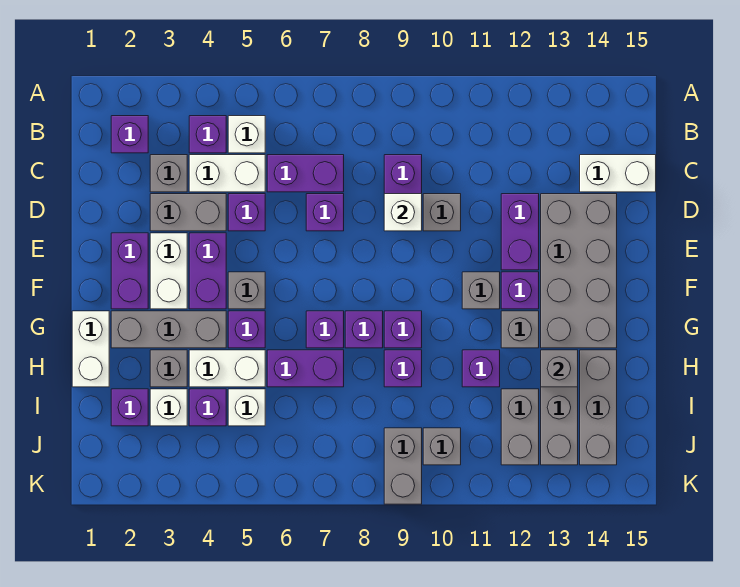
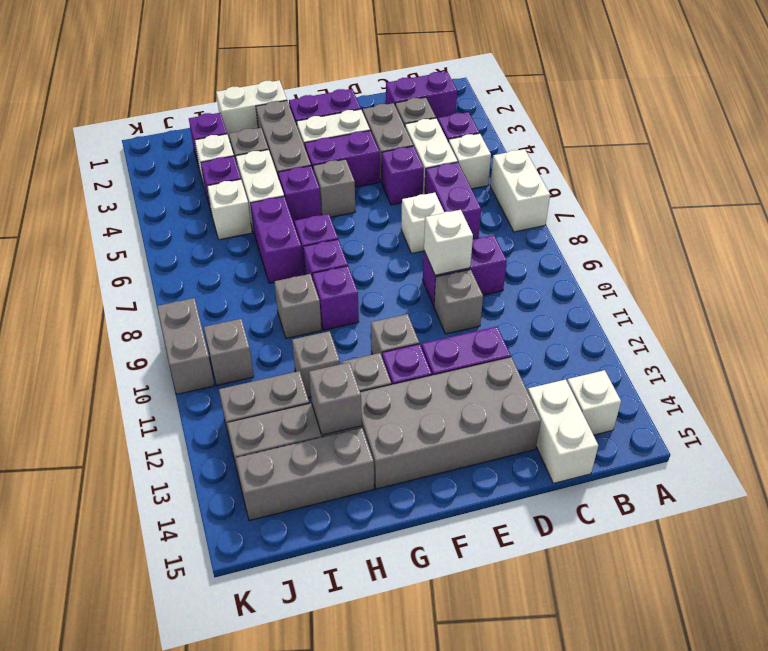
none -> white 1x2 brick [490,149,550,232]
purple 1x1 brick [111,116,148,153] -> purple 1x2 brick [386,72,457,120]
none -> white 1x1 brick [567,370,621,435]
purple 1x1 brick [306,194,344,231] -> white 1x1 brick [401,193,444,253]
purple 1x1 brick [384,350,422,387] -> grey 1x1 brick [274,274,321,338]
purple 1x1 brick [462,350,500,387] -> grey 1x1 brick [292,331,340,398]
grey 1x2 brick [384,428,422,504] -> grey 1x2 brick turned to [157,298,214,394]

